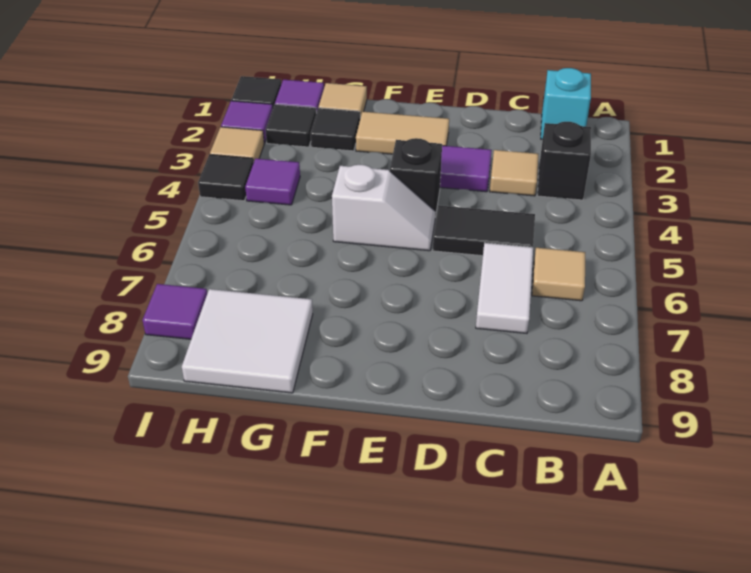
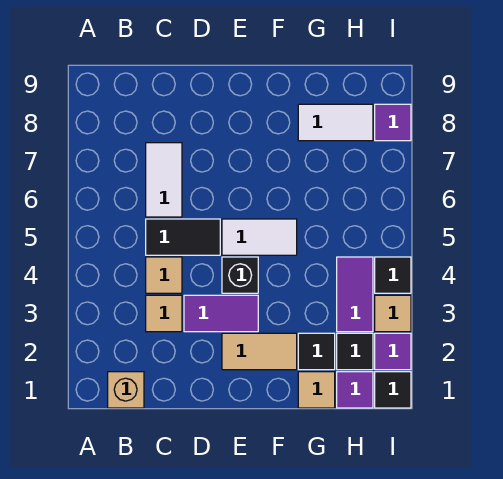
cyan 1x1 brick [541,68,591,139] -> tan 1x1 brick [108,372,144,408]
black 1x1 brick [537,122,591,200] -> none
tan 1x1 tile [532,248,585,301] -> tan 1x1 tile moved to [146,257,182,293]
white 1x2 slope [332,165,436,251] -> white 1x2 tile [222,219,297,255]
white 2x2 tile [182,289,313,393] -> white 1x2 tile [298,104,373,141]
purple 1x1 tile [245,158,300,205] -> purple 1x2 tile [337,257,373,332]

